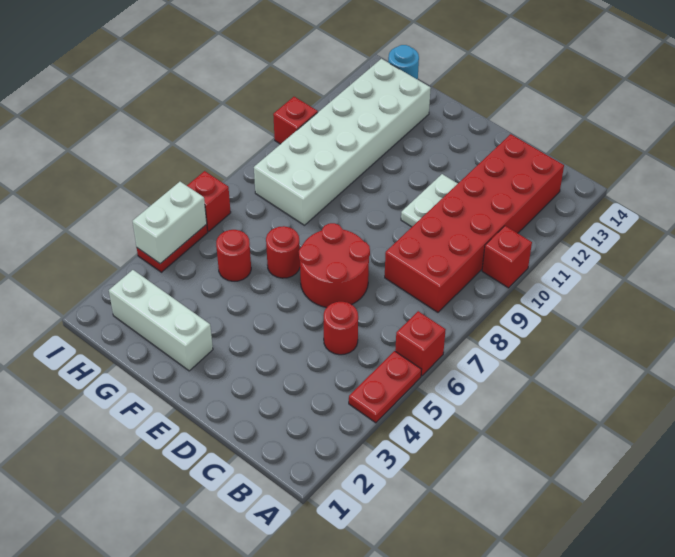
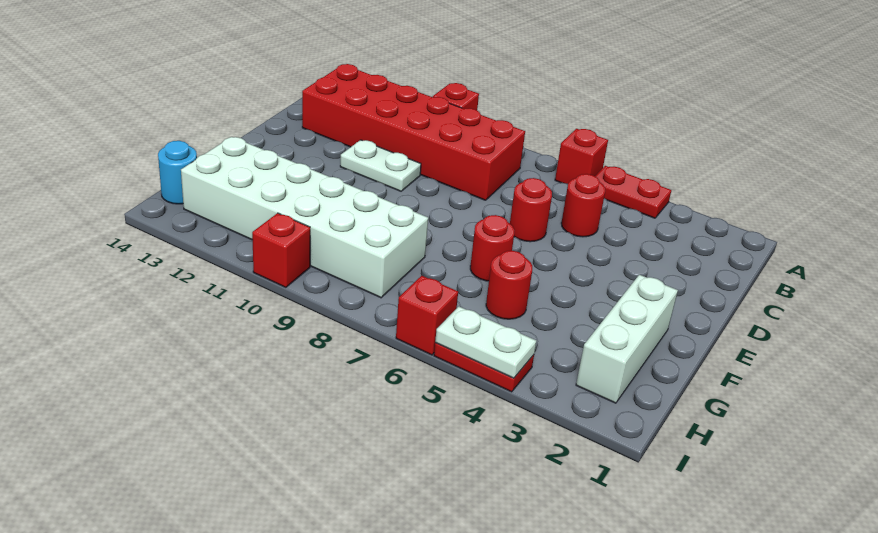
red 2x2 round brick [299,223,370,308] -> red 1x1 round brick [510,178,552,242]
white 1x2 brick [133,182,207,264] -> white 1x2 plate [435,306,536,378]

